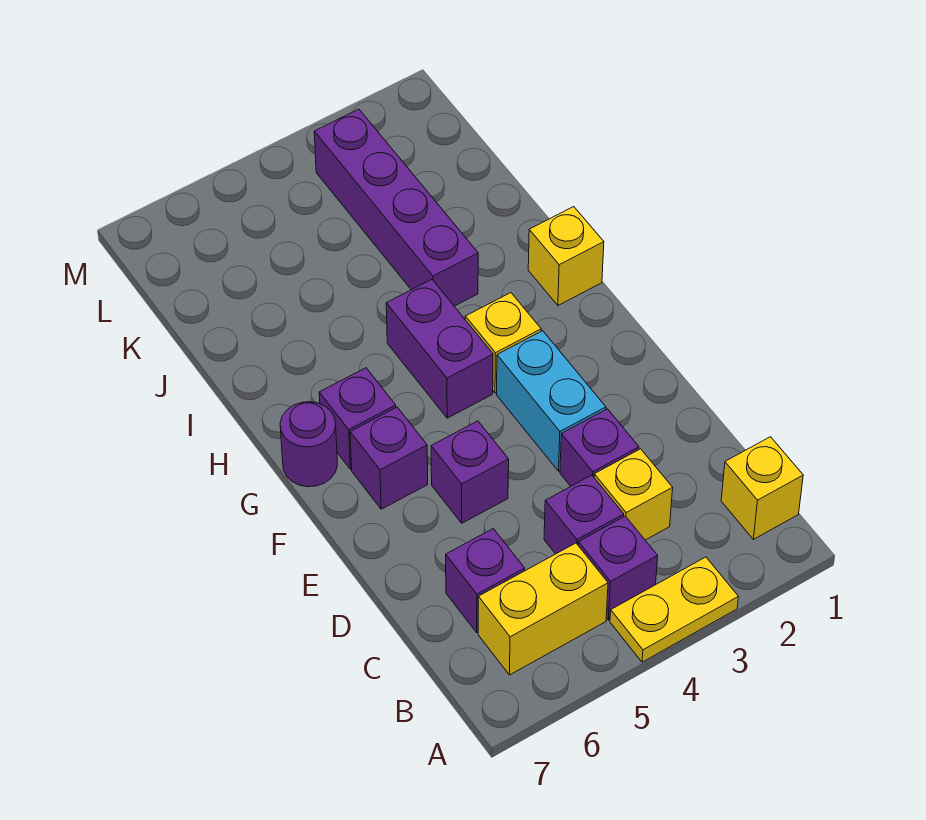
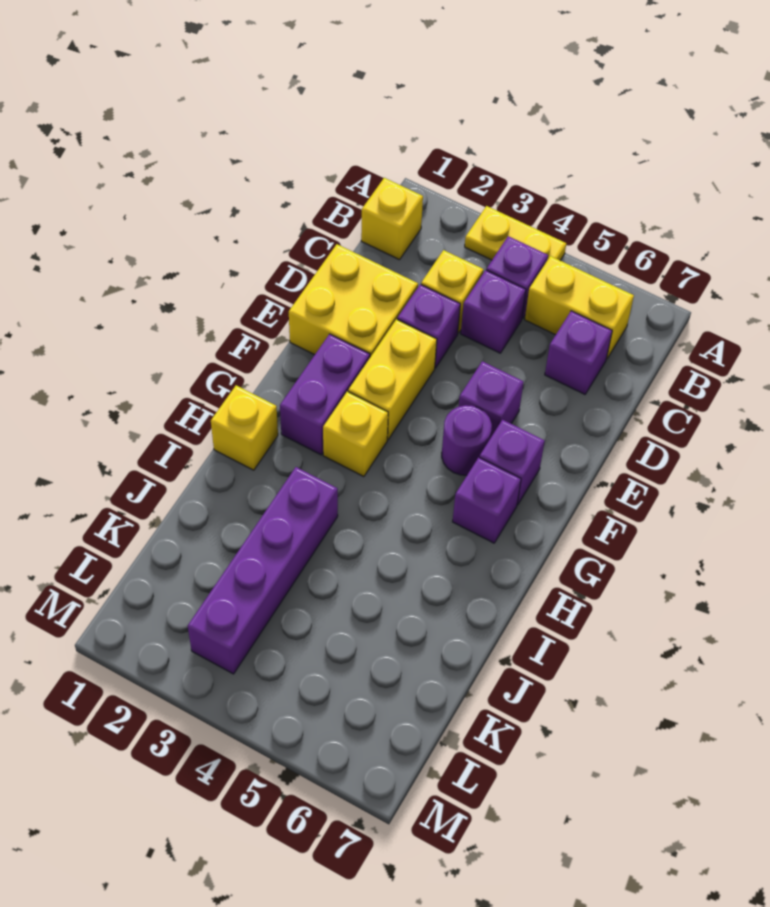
none -> yellow 2x2 brick [289,244,418,357]
cyan 1x2 brick [497,331,606,471] -> yellow 1x2 brick [348,319,437,439]
purple 1x2 brick [386,279,493,418] -> purple 1x2 brick moved to [280,334,370,455]
purple 1x1 round brick [280,402,337,487] -> purple 1x1 round brick moved to [442,405,492,475]

